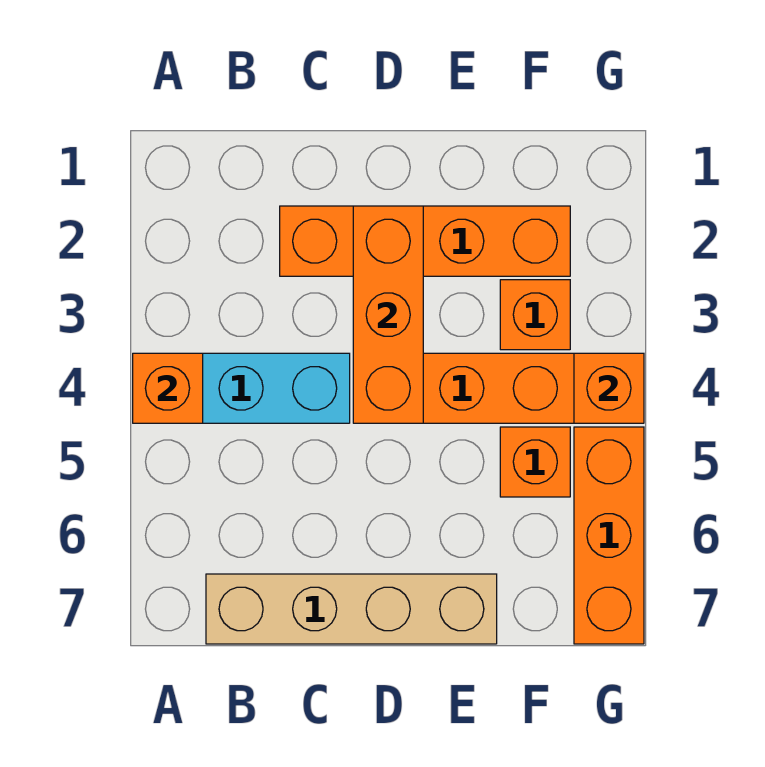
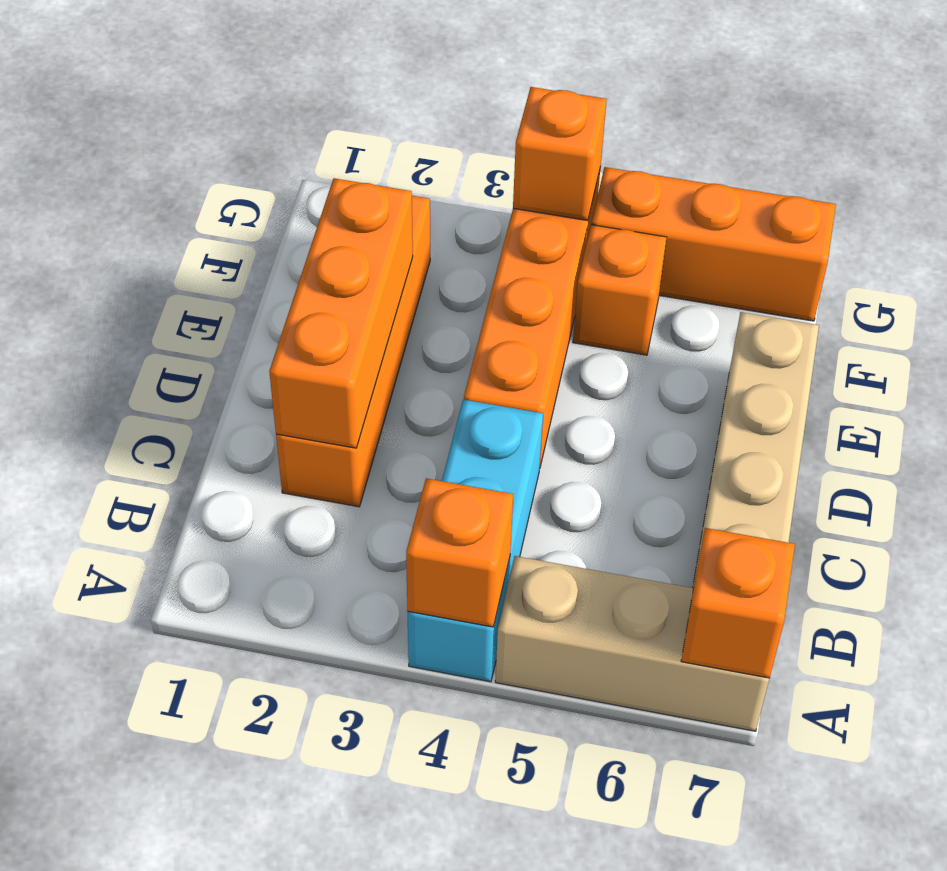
none -> tan 1x3 brick [495,556,769,731]
orange 1x3 brick [353,206,423,423] -> orange 1x3 brick turned to [269,178,413,448]
orange 1x1 brick [500,280,570,350] -> orange 1x1 brick moved to [681,528,795,678]

